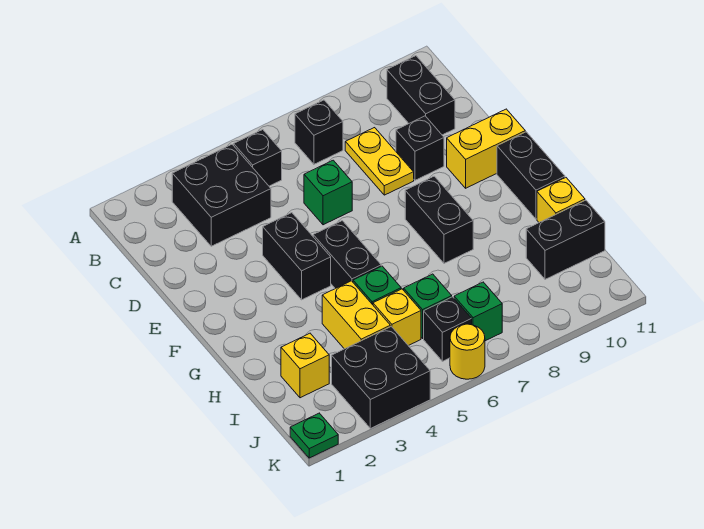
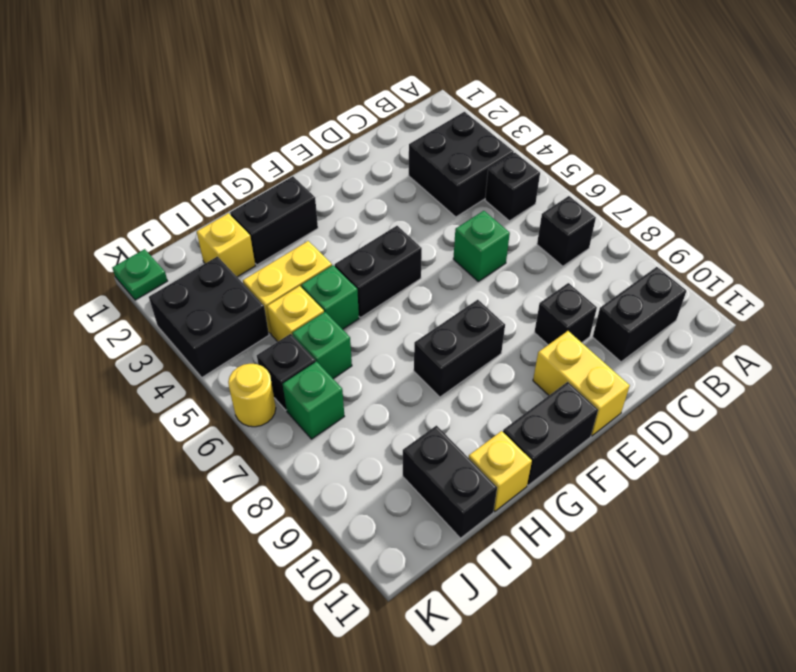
yellow 1x2 plate [345,128,414,195] -> none
black 1x2 brick [263,213,331,300] -> black 1x2 brick moved to [230,176,318,265]

